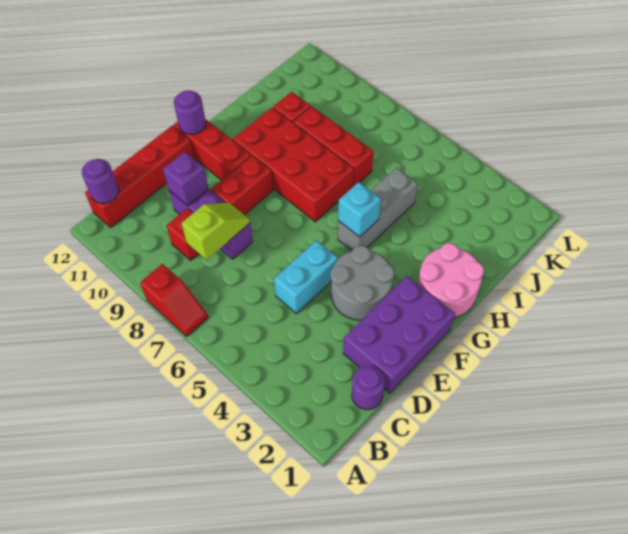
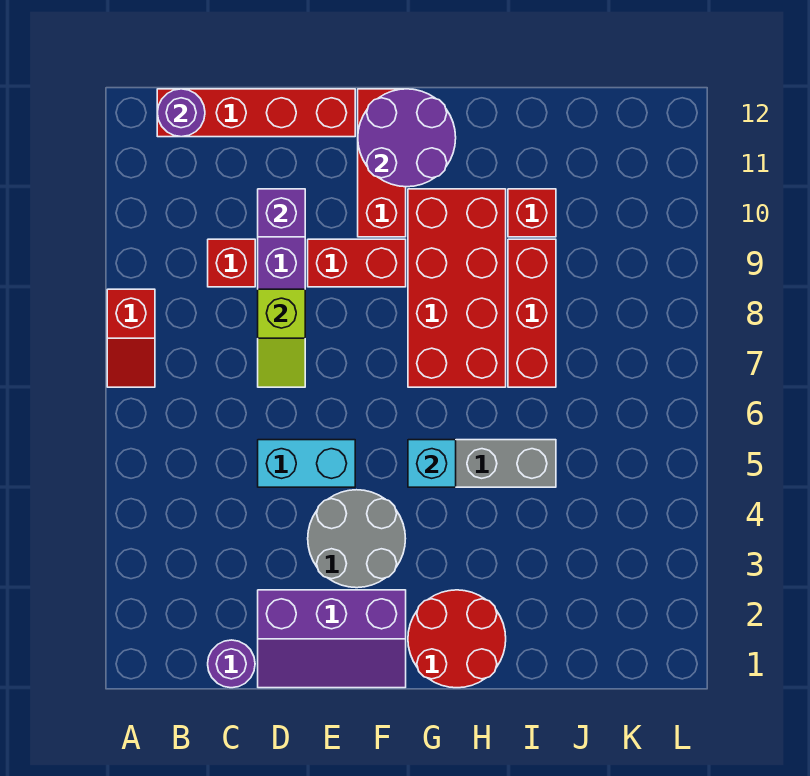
lime 1x2 slope [181,203,250,260] -> lime 1x2 slope turned to [258,289,305,387]
purple 2x3 brick [343,276,455,393] -> purple 2x3 slope [258,590,406,688]
purple 1x1 round brick [174,91,206,134] -> purple 2x2 round brick [358,89,456,187]
pink 2x2 round brick [418,243,484,317] -> red 2x2 round brick [408,590,506,688]

